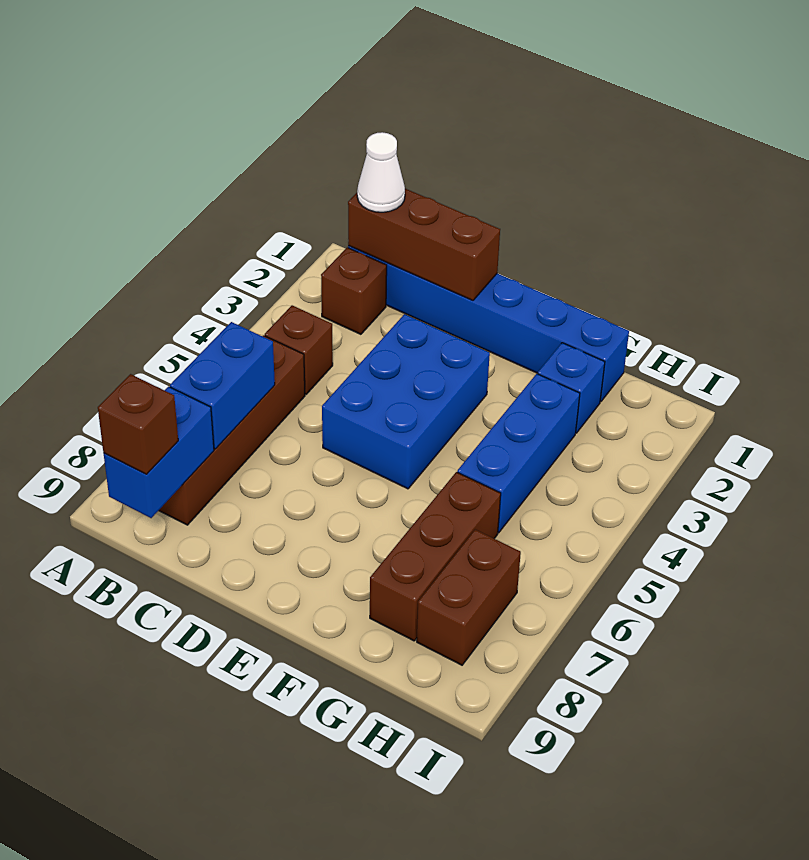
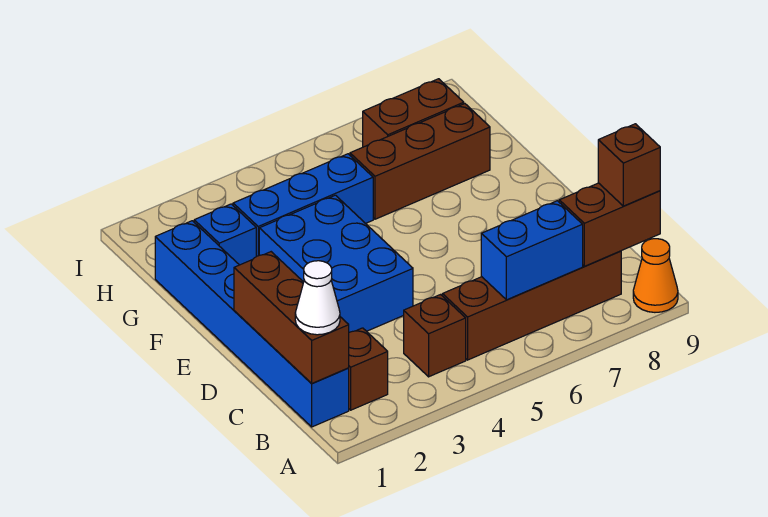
none -> orange 1x1 cone [633,239,678,312]
blue 1x2 brick [104,387,214,518] -> brown 1x2 brick [559,183,660,266]
blue 2x3 brick [322,314,490,489] -> blue 2x3 brick turned to [259,195,413,332]

